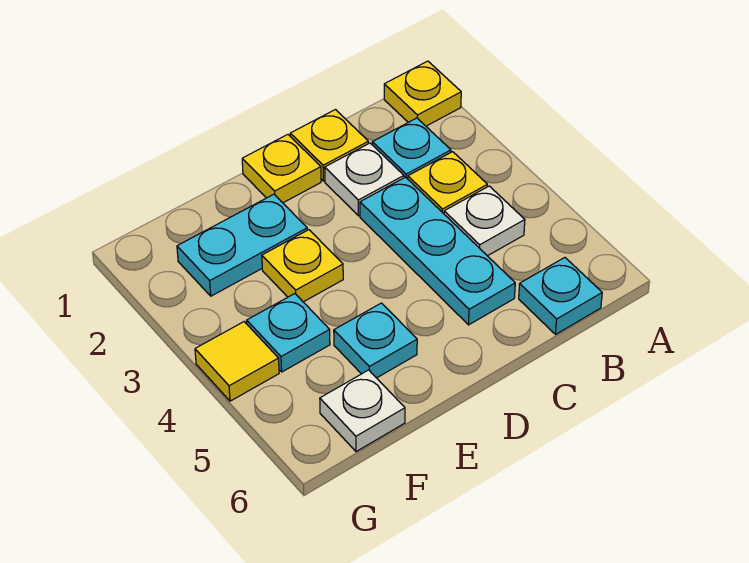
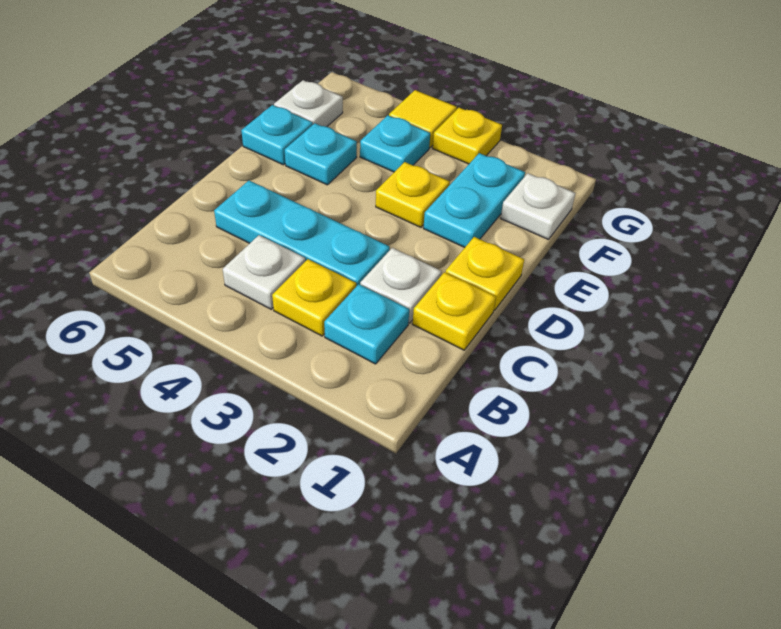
yellow 1x1 plate [384,61,461,126] -> yellow 1x1 plate moved to [433,108,502,164]
cyan 1x1 plate [519,258,602,335] -> cyan 1x1 plate moved to [241,105,313,165]
none -> white 1x1 plate [501,173,575,239]

